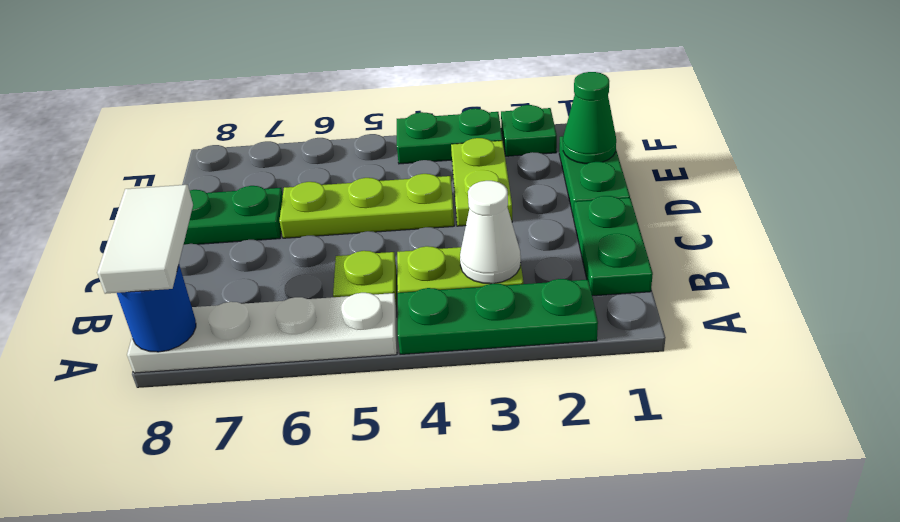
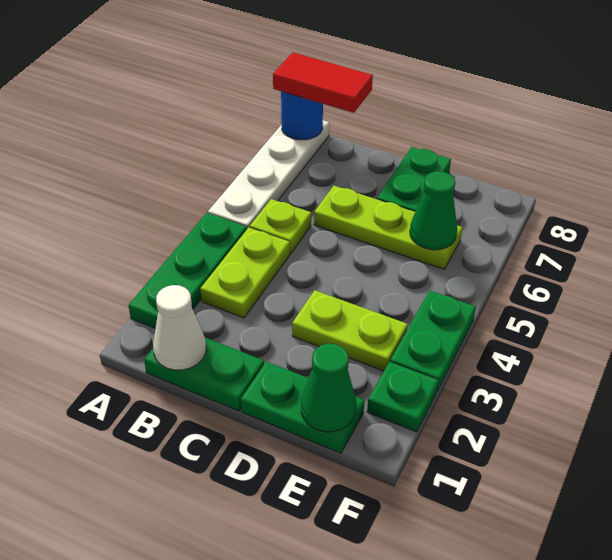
white 1x2 tile [97,185,193,294] -> red 1x2 tile [273,53,373,113]
white 1x1 cone [460,181,521,284] -> white 1x1 cone moved to [153,285,206,370]
lime 1x3 plate [279,174,454,238] -> lime 1x3 plate turned to [314,186,463,269]
none -> green 1x1 cone [410,171,457,250]

